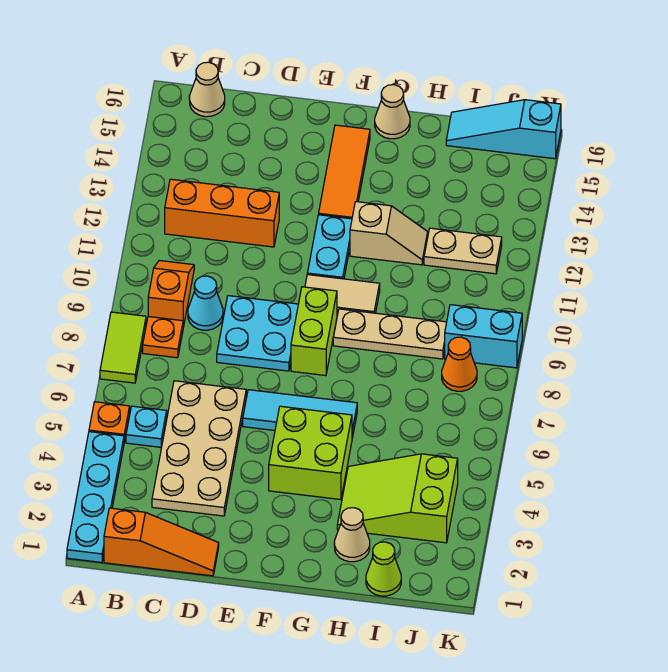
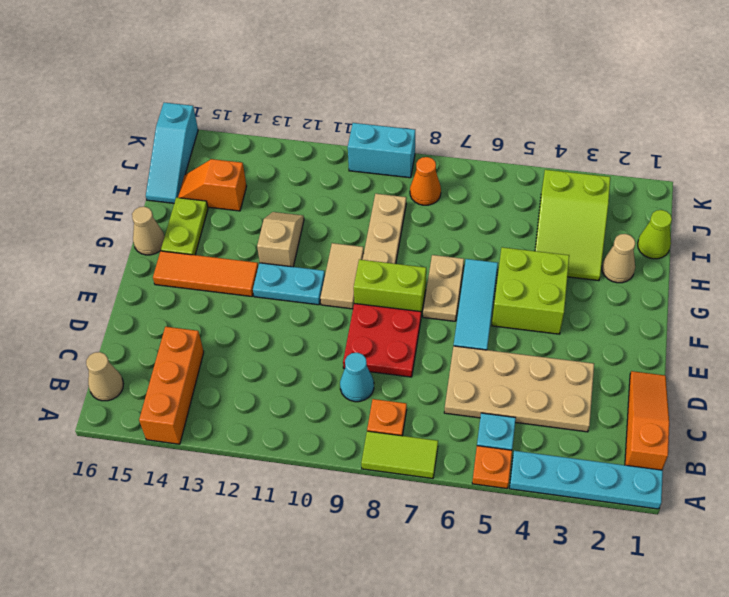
orange 1x2 slope [148,260,194,327] -> orange 1x2 slope moved to [178,159,247,211]
orange 1x3 brick [165,179,279,247] -> orange 1x3 brick moved to [139,327,204,444]
cyan 2x2 plate [217,296,298,371] -> red 2x2 plate [343,303,421,377]
none -> lime 1x2 plate [161,198,208,255]
tan 1x2 plate [424,228,502,274] -> tan 1x2 plate moved to [423,255,464,321]
cyan 1x2 brick [445,305,522,368] -> cyan 1x2 brick turned to [348,123,415,178]

